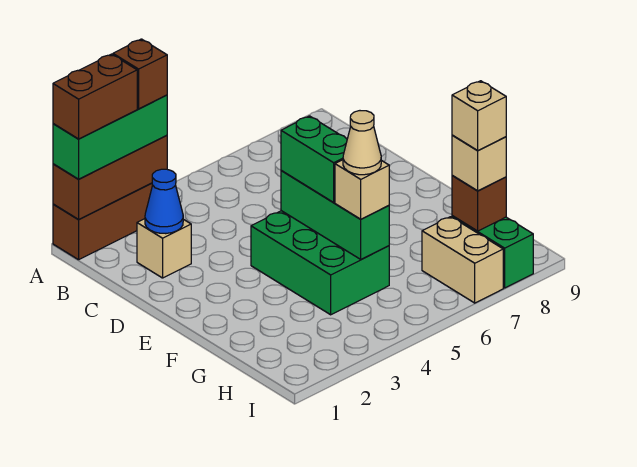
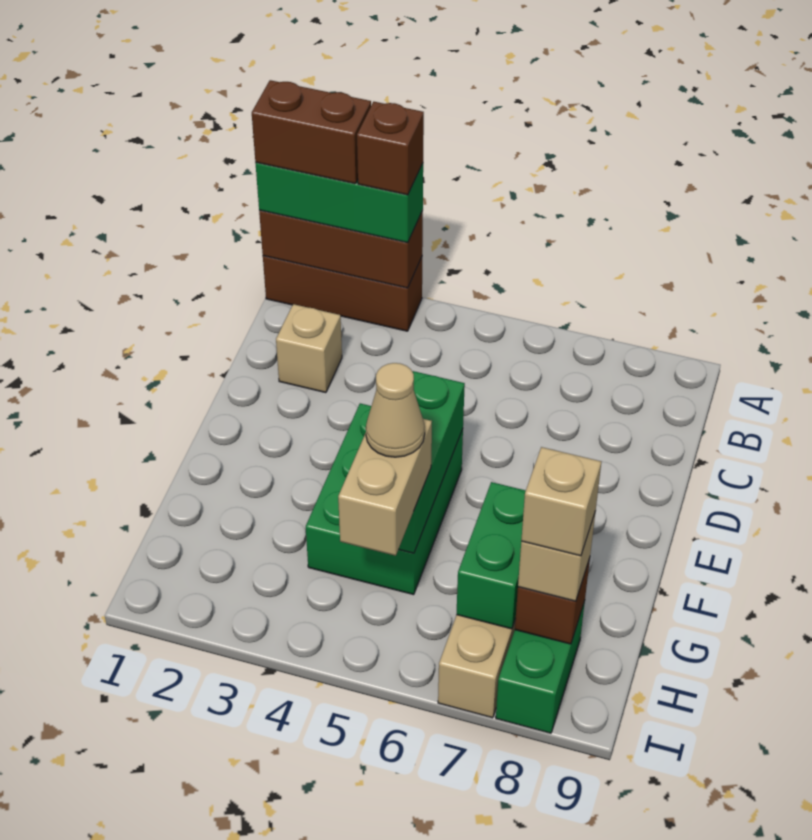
blue 1x1 cone [145,169,183,234] -> none
green 1x2 brick [281,116,347,203] -> green 1x2 brick moved to [456,482,526,629]
tan 1x1 brick [335,160,389,219] -> tan 1x2 brick [338,419,432,556]

